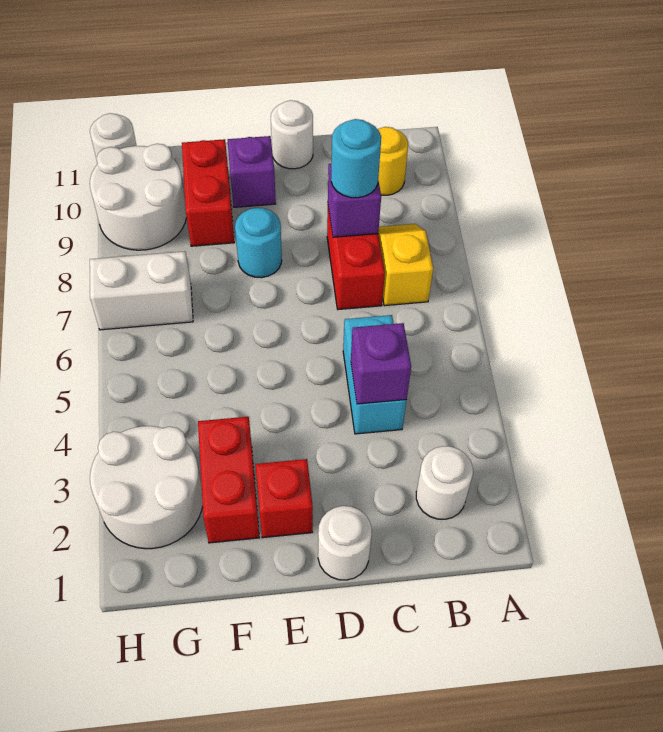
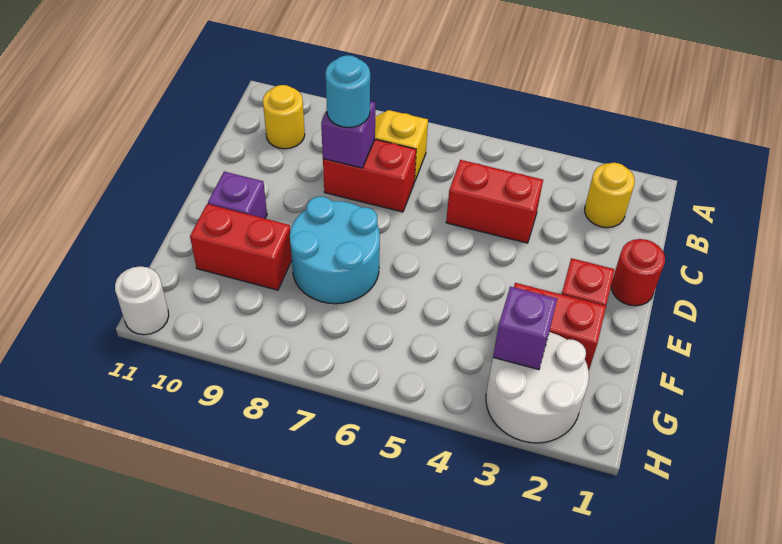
white 1x1 round brick [416,446,473,519] -> yellow 1x1 round brick [585,163,635,228]
cyan 1x2 brick [343,315,407,434] -> red 1x2 brick [446,160,543,243]
purple 1x1 brick [351,323,411,404] -> purple 1x1 brick moved to [493,287,557,370]
white 1x1 round brick [318,506,372,580] -> red 1x1 round brick [611,239,665,306]
white 1x1 round brick [271,100,313,169] -> none
cyan 1x1 round brick [235,208,282,278] -> cyan 2x2 round brick [290,196,380,304]
white 1x2 brick [90,251,193,330] -> none
white 2x2 round brick [90,144,187,250] -> none

